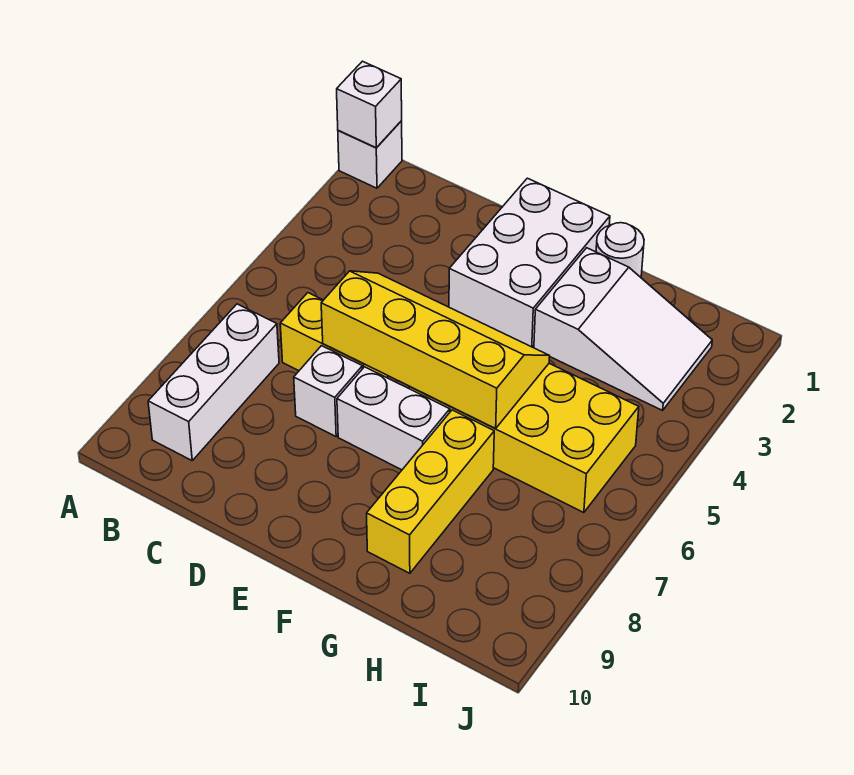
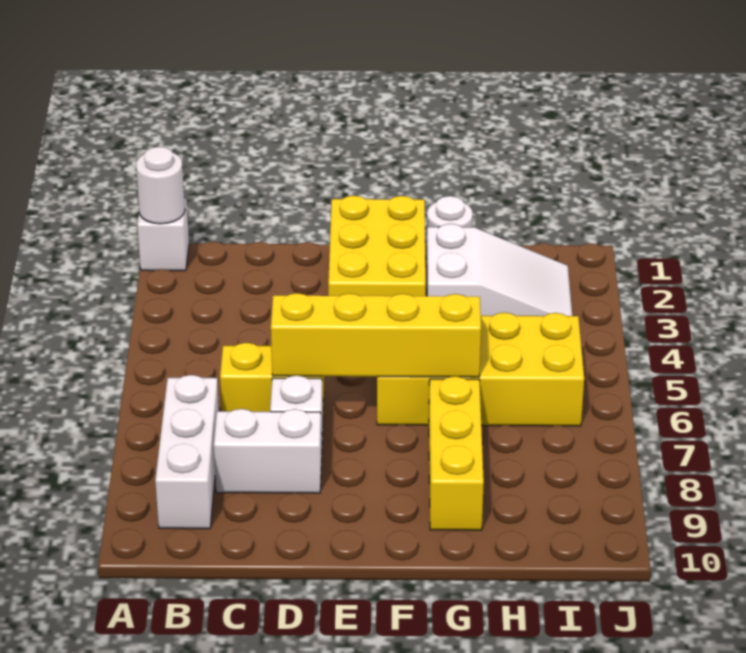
white 1x1 brick [337,61,402,148] -> white 1x1 round brick [136,147,185,224]
white 2x3 brick [449,178,610,347] -> yellow 2x3 brick [328,196,426,296]
white 1x2 brick [337,367,450,470] -> white 1x2 brick moved to [214,409,322,493]

